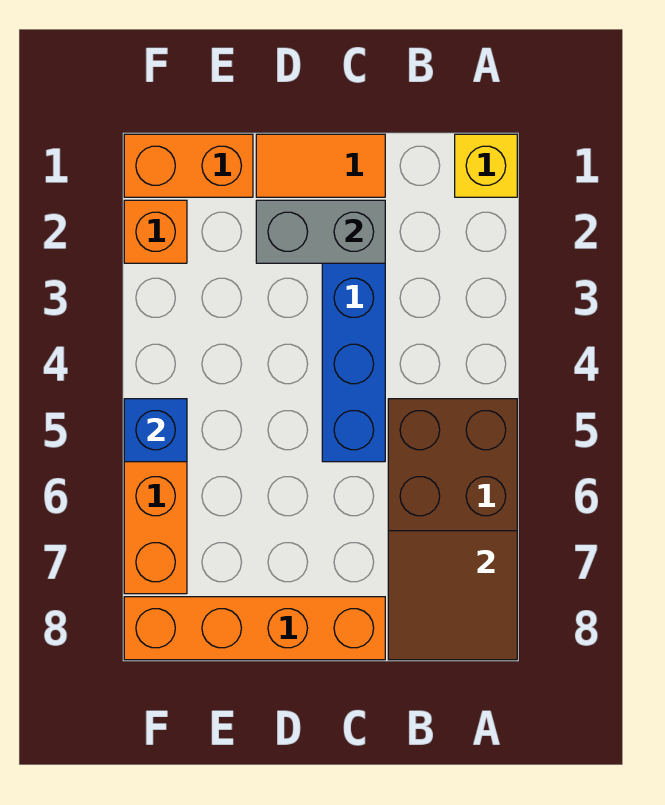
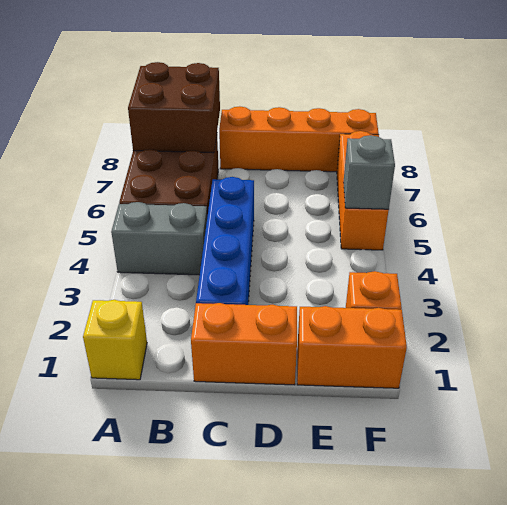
brown 2x2 tile [388,531,517,660] -> brown 2x2 brick [128,62,220,153]
orange 1x2 tile [256,134,385,197] -> orange 1x2 brick [191,303,297,385]
grey 1x2 brick [256,200,385,263] -> grey 1x2 brick moved to [111,202,207,275]
blue 1x1 brick [124,399,187,462] -> grey 1x1 brick [343,135,395,209]

